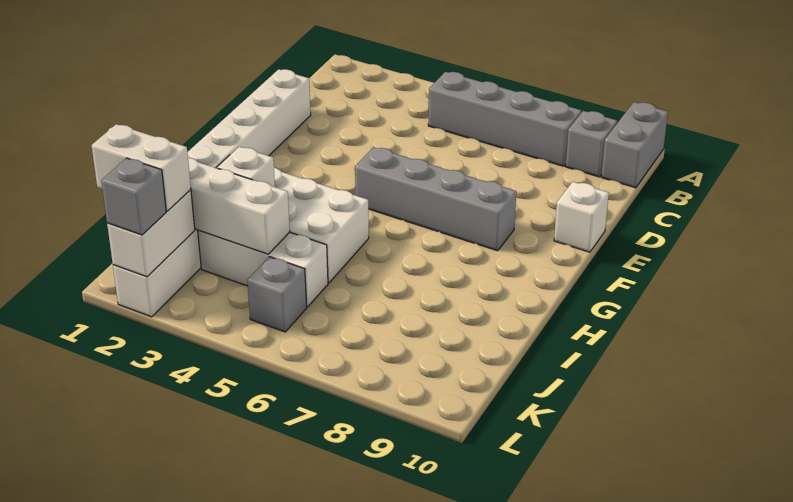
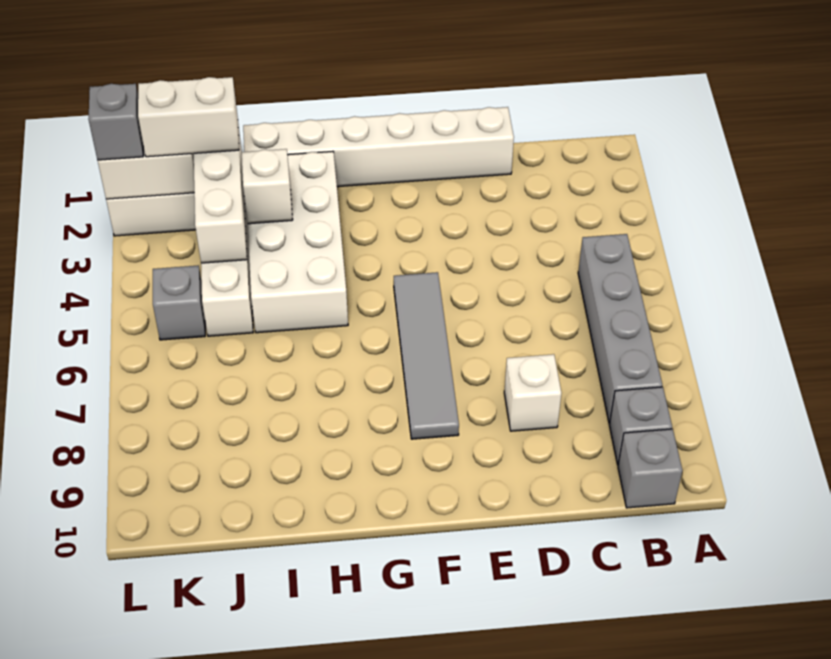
grey 1x2 brick [601,102,668,188] -> grey 1x1 brick [618,429,682,508]
white 1x1 brick [554,182,609,252] -> white 1x1 brick moved to [504,354,561,431]
grey 1x4 brick [355,147,516,251] -> grey 1x4 tile [394,272,459,439]
white 1x2 brick [92,124,191,211] -> white 1x2 brick turned to [138,77,239,157]

